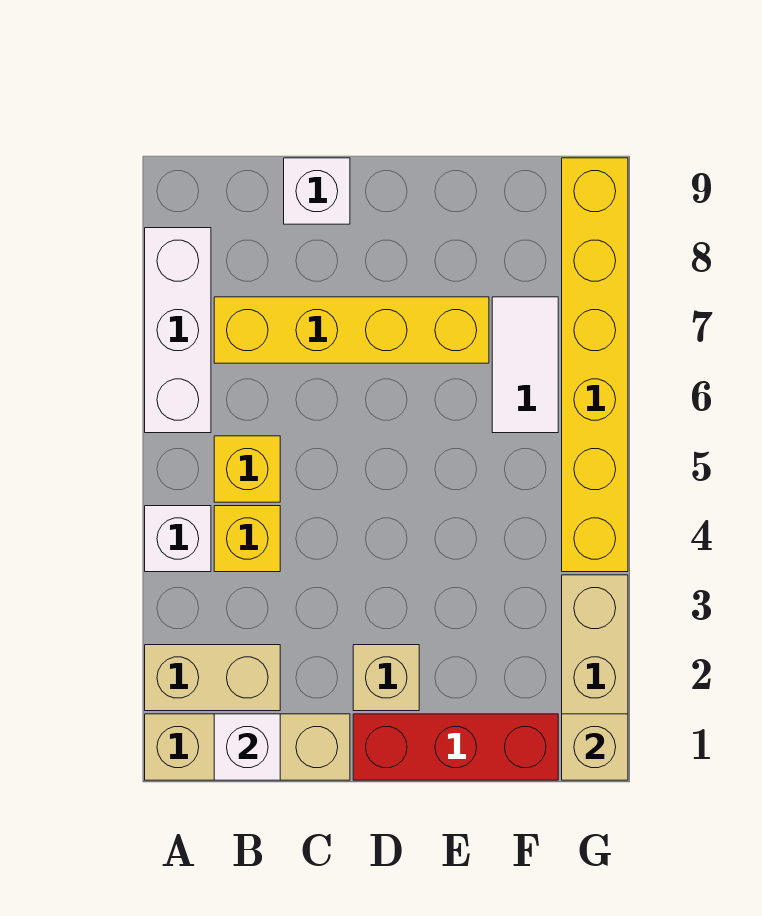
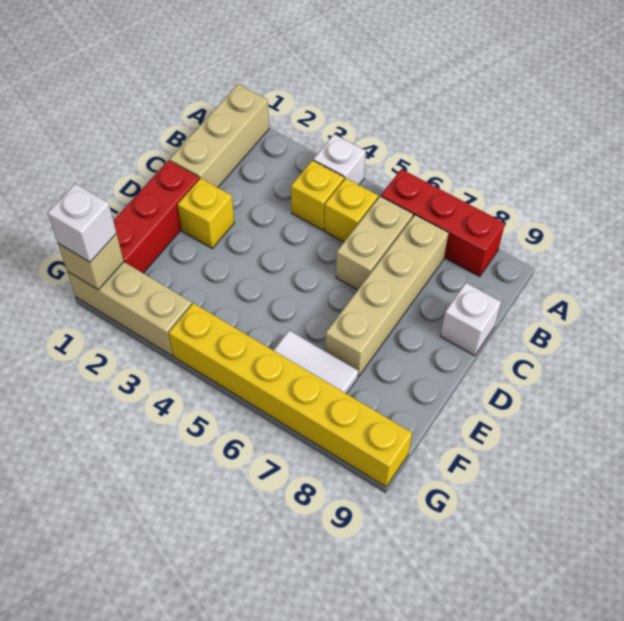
tan 1x2 brick [145,645,280,711] -> tan 1x2 brick moved to [336,196,413,290]
white 1x3 brick [145,228,211,433] -> red 1x3 brick [381,169,505,277]
white 1x1 brick [214,714,280,780] -> white 1x1 brick moved to [47,184,116,262]
yellow 1x4 brick [214,297,489,363] -> tan 1x4 brick [325,215,448,376]
tan 1x1 brick [353,645,419,711] -> yellow 1x1 brick [178,178,234,248]

